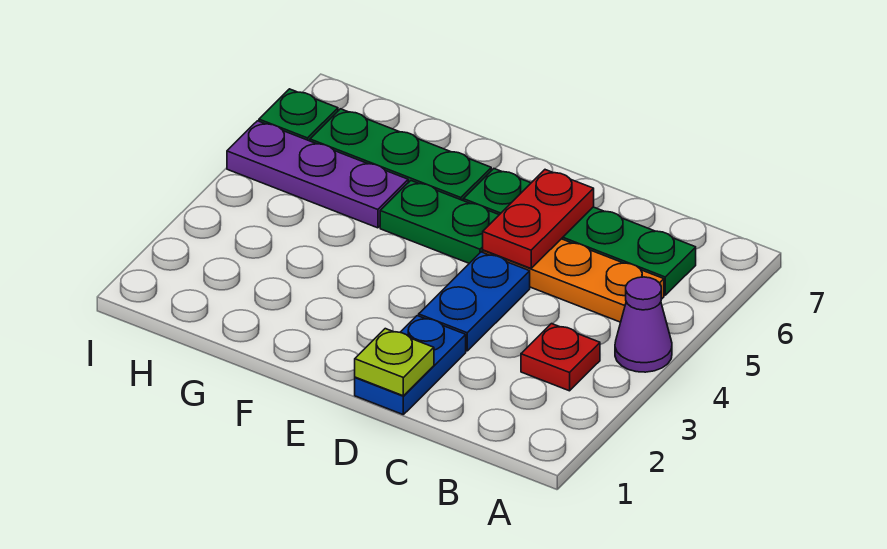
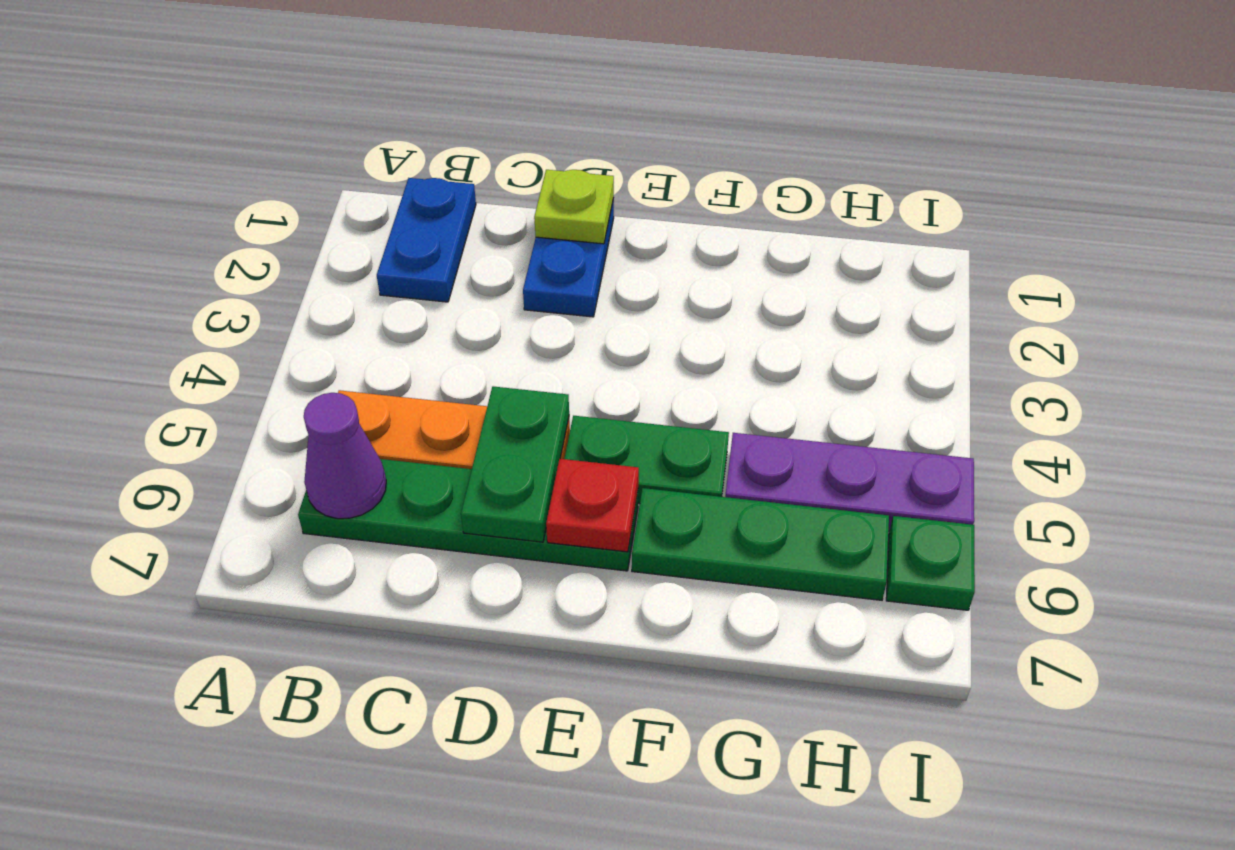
purple 1x1 cone [615,277,672,372] -> purple 1x1 cone moved to [304,393,386,519]
red 1x1 plate [521,324,600,391] -> red 1x1 plate moved to [546,459,639,552]
blue 1x2 plate [419,252,530,351] -> blue 1x2 plate moved to [377,178,476,302]
red 1x2 plate [483,170,594,268] -> green 1x2 plate [461,386,569,542]

